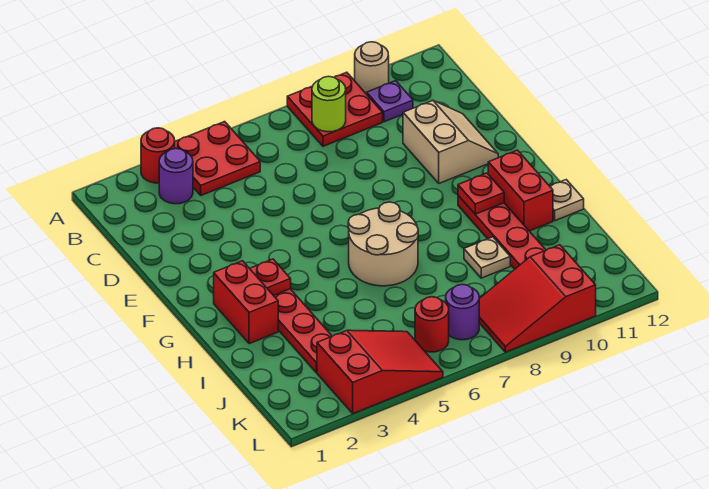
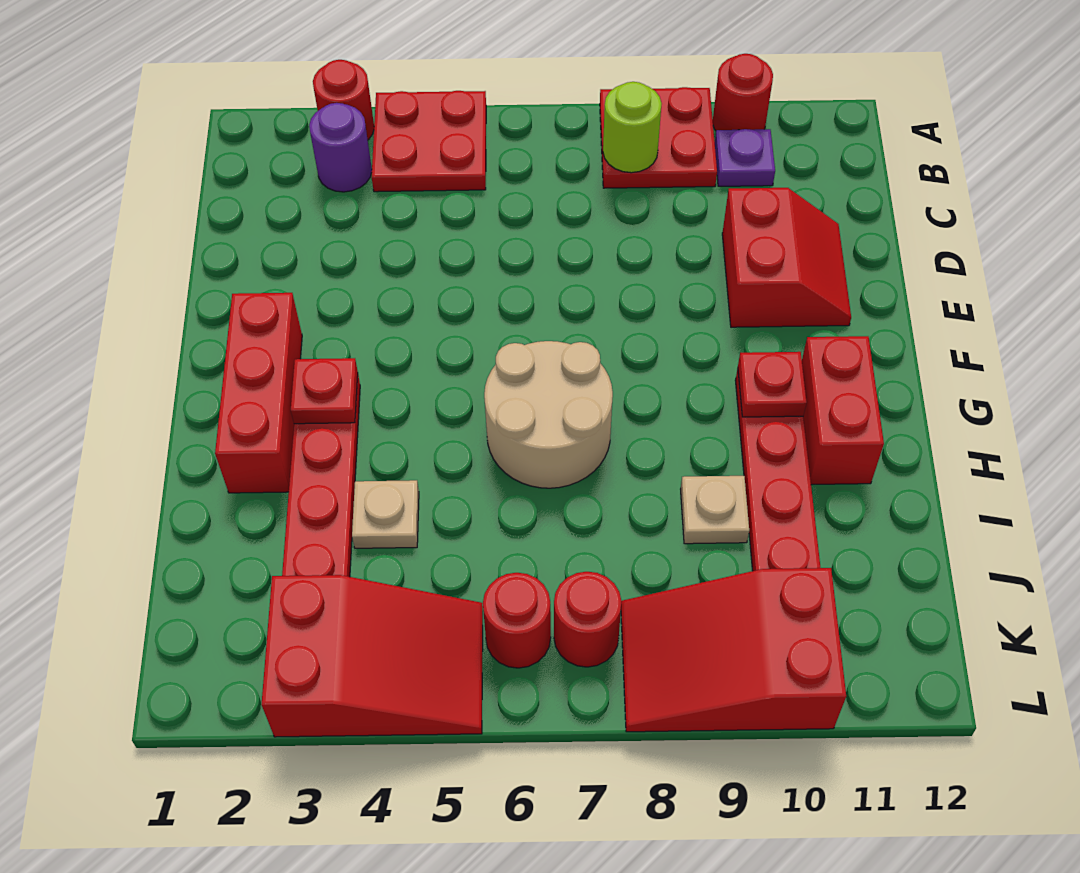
tan 1x1 round brick [355,42,389,94] -> red 1x1 round brick [713,54,773,131]
tan 2x2 slope [403,101,498,183] -> red 2x2 slope [722,188,851,327]
red 1x2 brick [214,261,278,344] -> red 1x3 brick [215,293,302,493]
tan 1x1 plate [550,180,584,221] -> tan 1x1 plate moved to [352,480,419,548]
purple 1x1 round brick [446,284,479,340] -> red 1x1 round brick [554,572,621,667]

